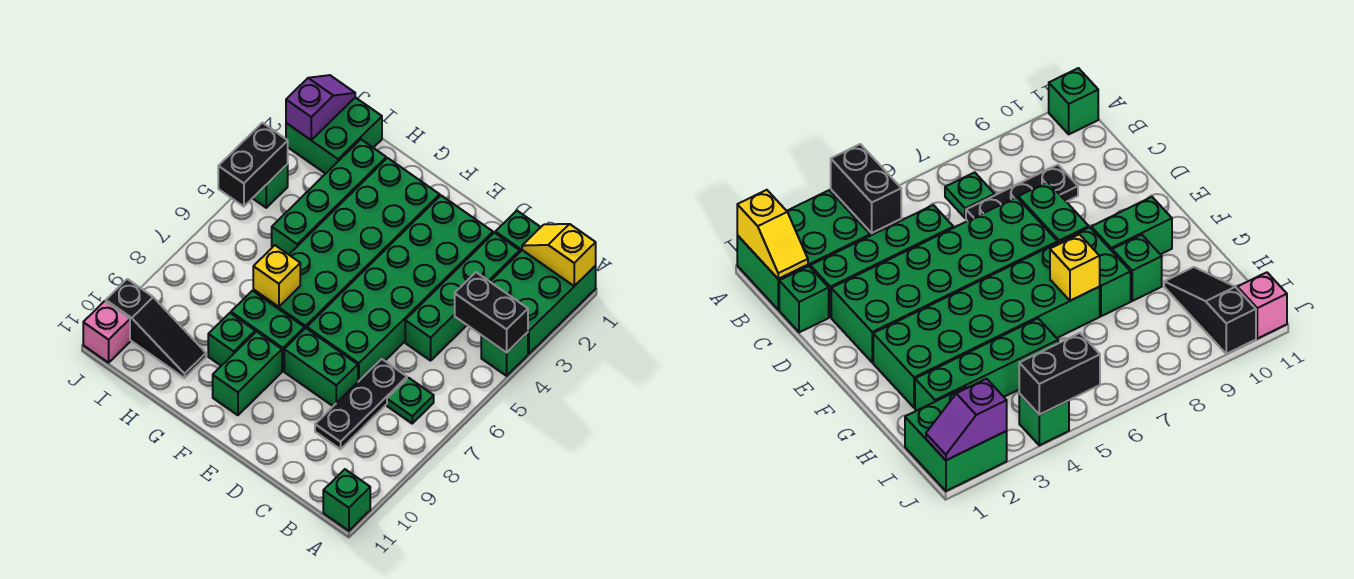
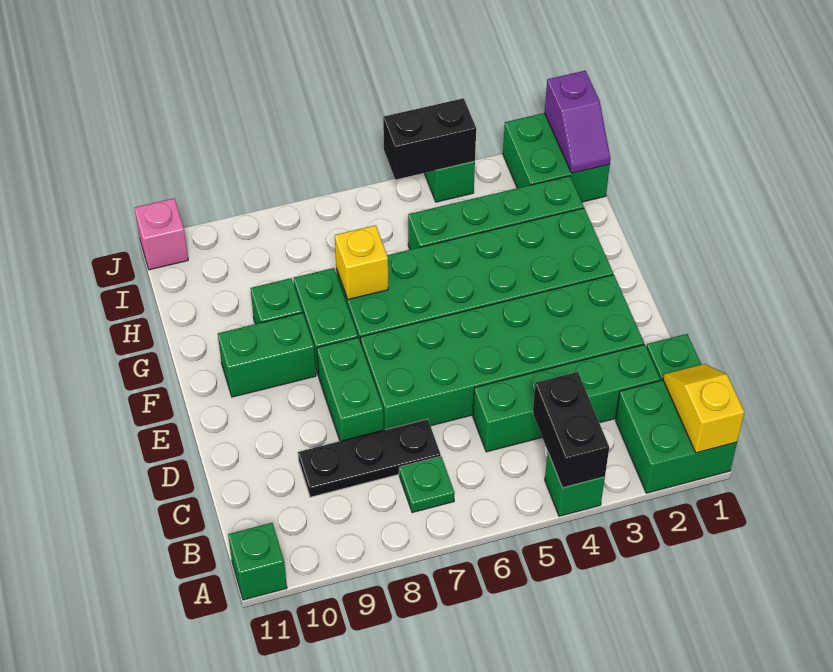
green 2x3 brick [490,250,596,354] -> green 2x2 brick [616,380,737,493]
black 1x3 slope [106,279,206,378] -> none
purple 1x2 slope [286,75,355,140] -> purple 1x2 slope turned to [545,71,611,173]

